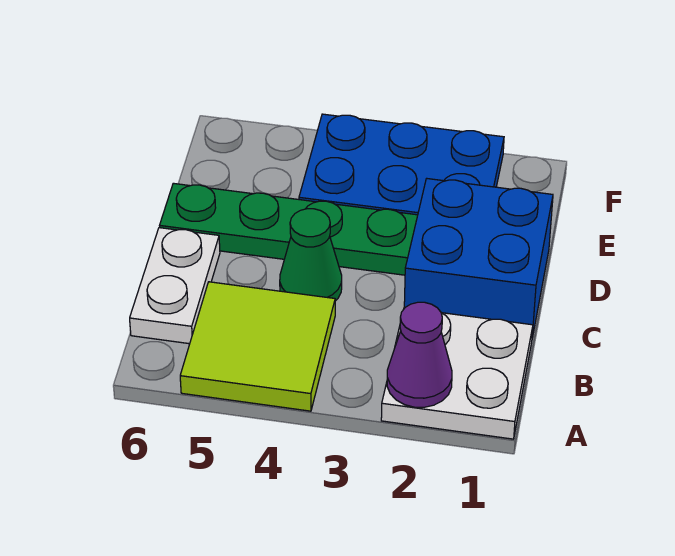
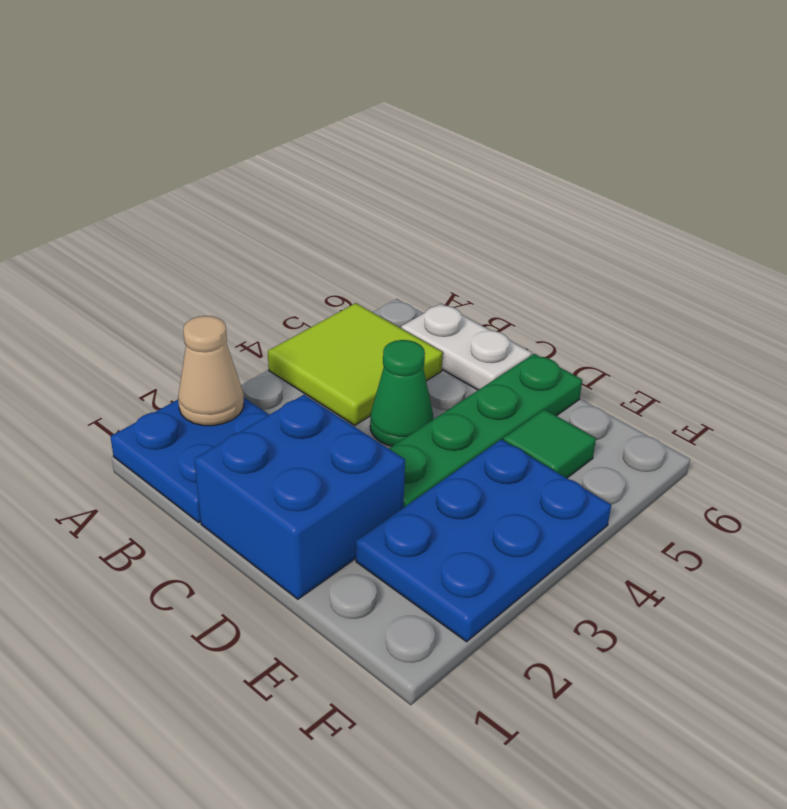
white 2x2 plate [381,313,533,439] -> blue 2x2 plate [110,397,269,522]
purple 1x1 cone [387,302,452,407] -> tan 1x1 cone [178,316,244,426]
none -> green 1x1 tile [503,409,596,478]

